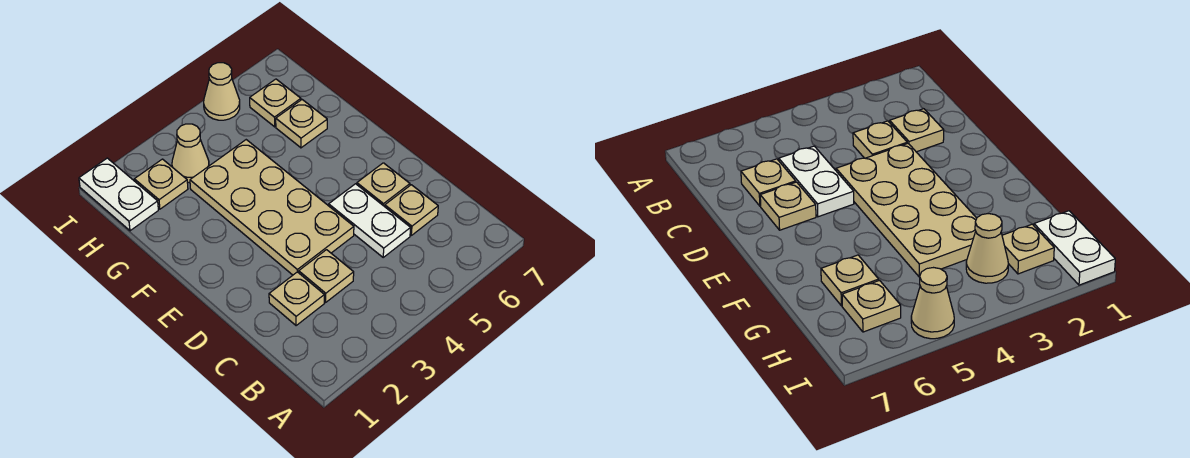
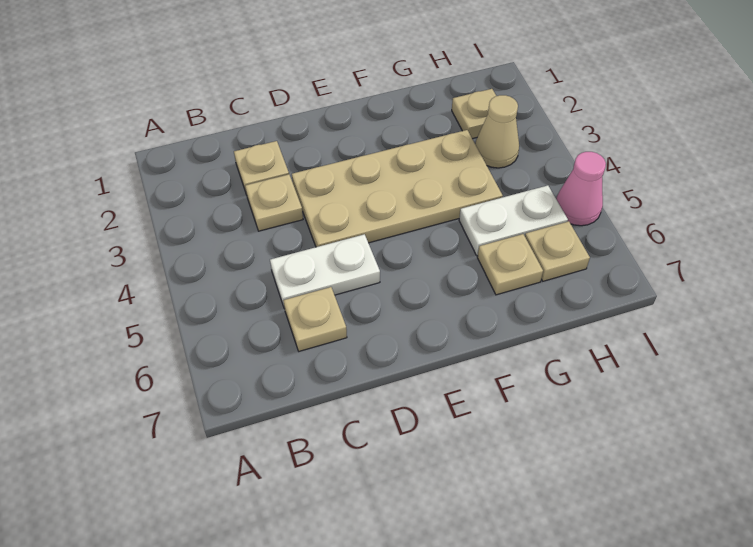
tan 1x1 plate [357,163,410,207] -> none
white 1x2 plate [79,158,158,231] -> white 1x2 plate moved to [459,185,568,256]
tan 1x1 cone [204,63,240,120] -> pink 1x1 cone [556,152,606,226]

